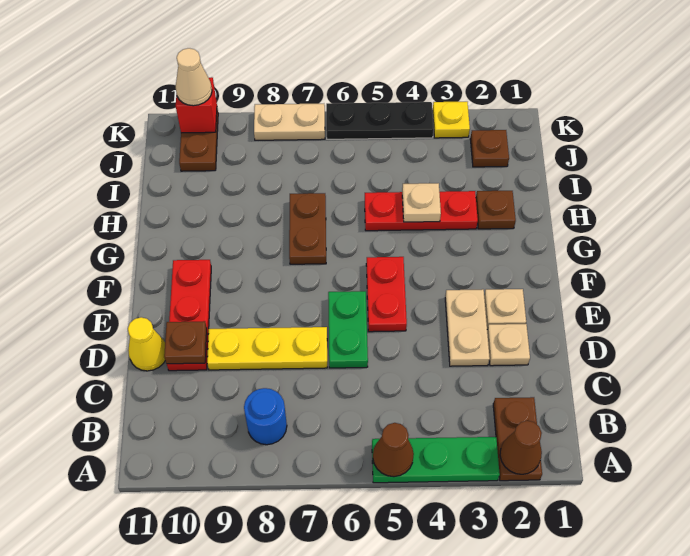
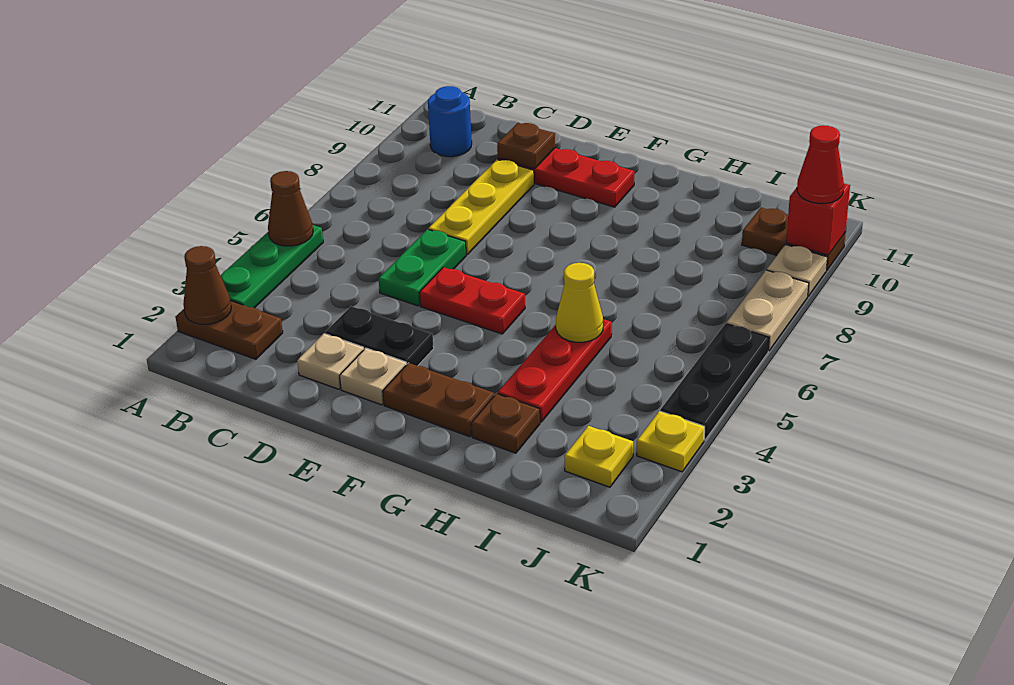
blue 1x1 round brick [244,388,287,445] -> blue 1x1 round brick moved to [428,86,472,157]
tan 1x2 plate [445,289,490,366] -> black 1x2 plate [325,306,434,366]
green 1x2 plate [328,291,368,368] -> green 1x2 plate turned to [379,229,466,306]
yellow 1x1 cone [128,317,165,371] -> yellow 1x1 cone moved to [556,263,603,342]
brown 1x2 plate [289,193,326,264] -> brown 1x2 plate moved to [383,363,494,437]
tan 1x1 plate [402,183,441,222] -> tan 1x1 plate moved to [767,245,827,296]
brown 1x1 plate [470,130,509,167] -> yellow 1x1 plate [564,426,633,487]
tan 1x1 cone [176,48,212,106] -> red 1x1 cone [797,126,844,203]

